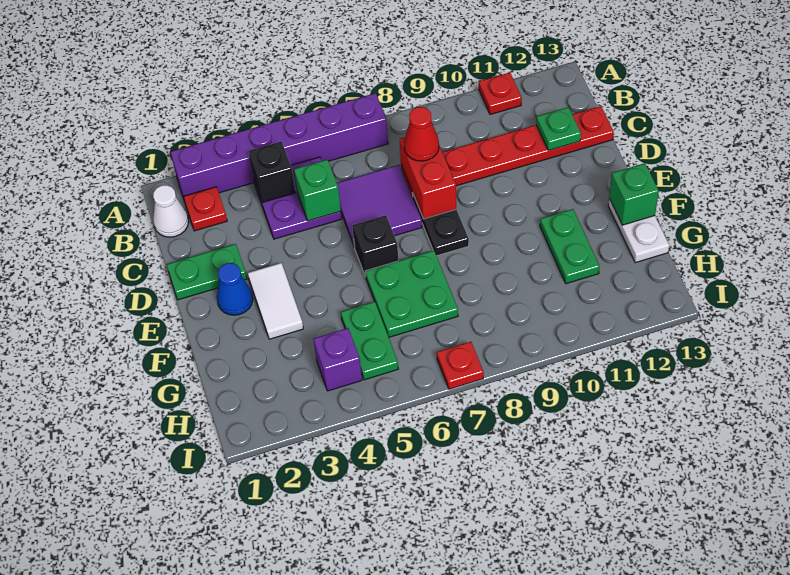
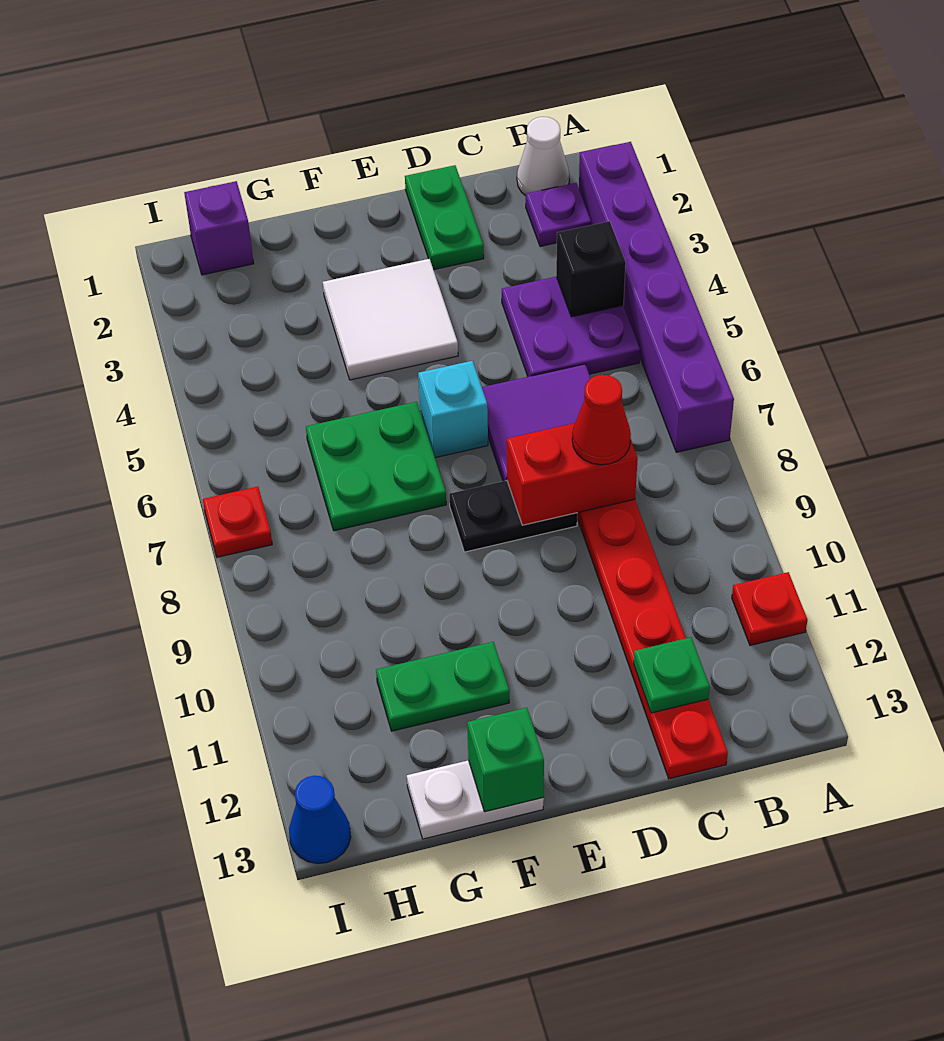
red 1x1 plate [184,187,227,231] -> purple 1x1 plate [526,183,591,247]
green 1x1 brick [294,159,341,221] -> none
blue 1x1 cone [217,263,253,315] -> blue 1x1 cone moved to [289,776,351,864]
white 1x2 tile [248,263,303,339] -> white 2x2 tile [323,259,458,380]
black 1x1 brick [352,215,398,277] -> cyan 1x1 brick [418,361,488,458]
green 1x2 plate [341,302,398,380] -> none
purple 1x1 brick [313,328,362,391] -> purple 1x1 brick moved to [184,181,254,275]

